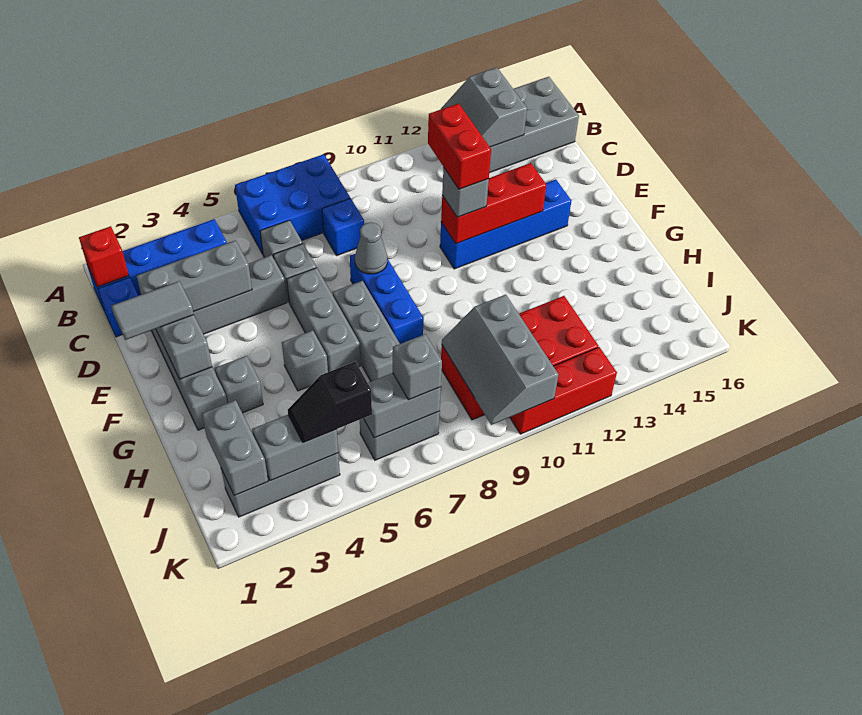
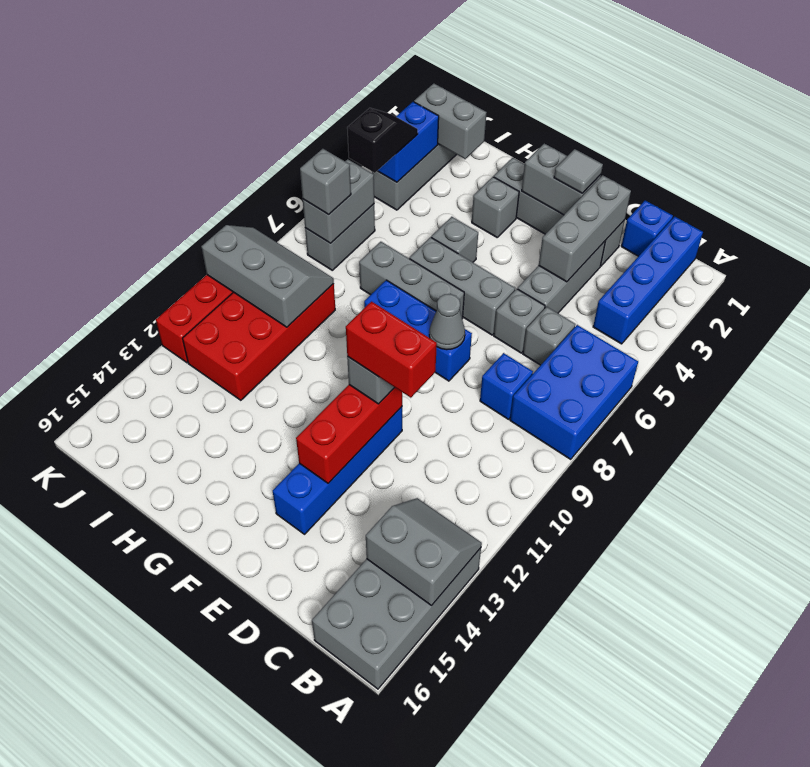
red 1x1 brick [79,226,129,287] -> none
grey 1x2 tile [111,281,194,340] -> grey 1x1 tile [554,149,603,193]
grey 1x2 brick [252,415,338,481] -> blue 1x2 brick [378,102,439,182]

